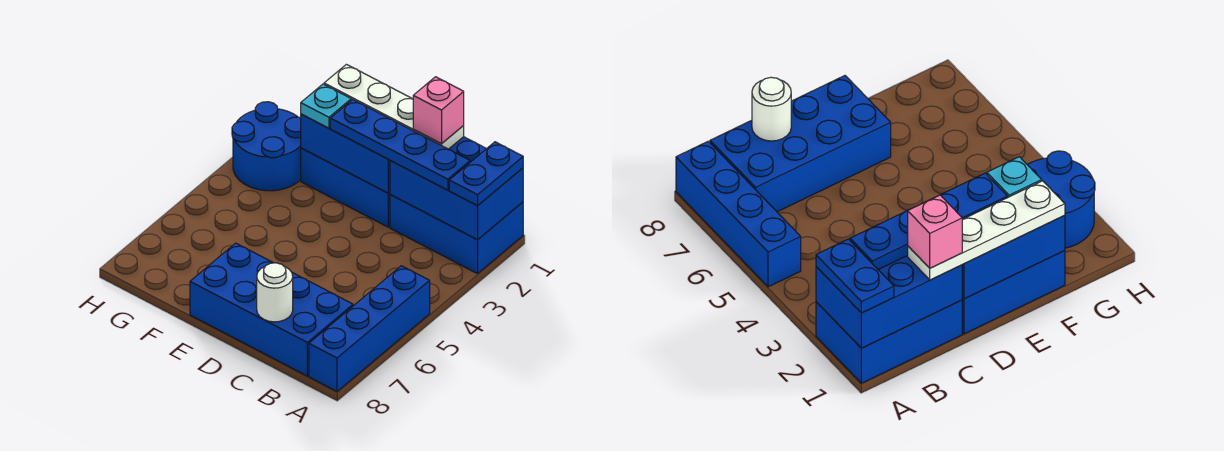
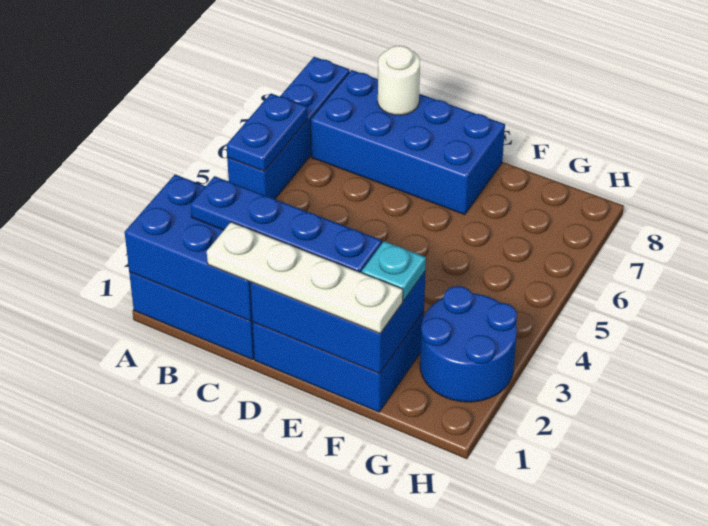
blue 1x2 plate [449,142,523,206] -> blue 1x2 plate moved to [226,94,308,171]
pink 1x1 brick [413,77,464,144] -> none

